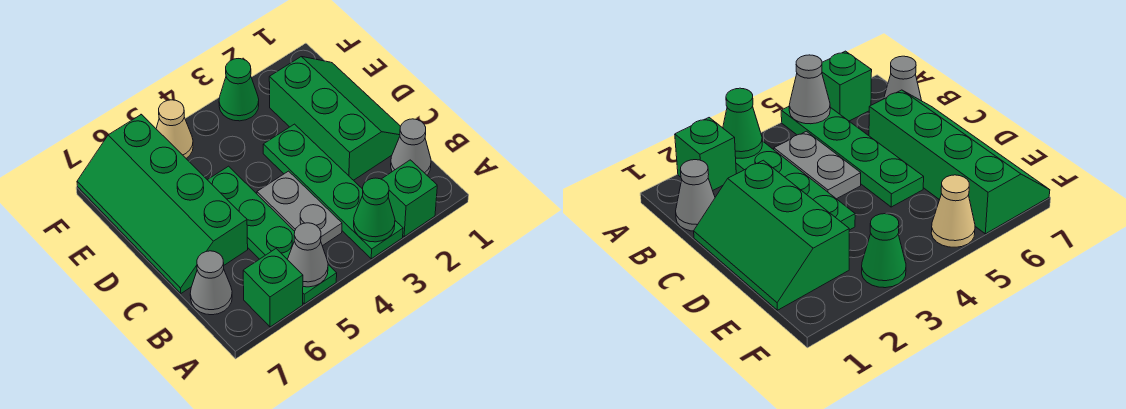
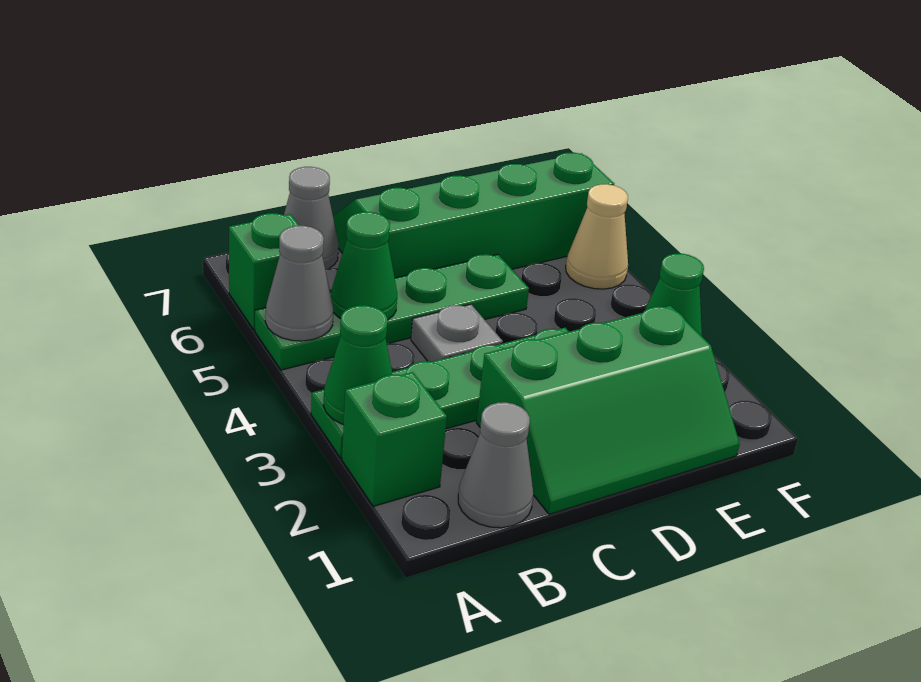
grey 1x2 plate [257,171,342,246] -> grey 1x1 plate [411,304,503,362]
none -> green 1x1 cone [331,212,397,319]

